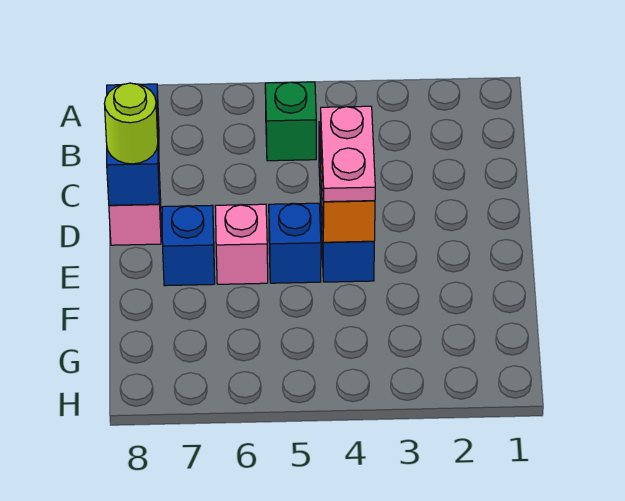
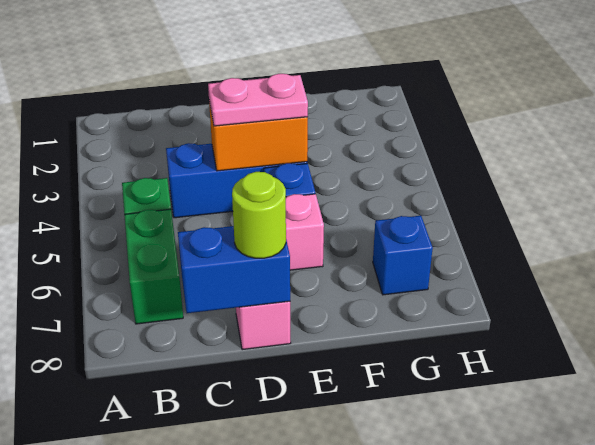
none -> green 1x2 brick [124,209,183,324]
blue 1x1 brick [162,205,215,286] -> blue 1x1 brick moved to [373,216,433,295]

